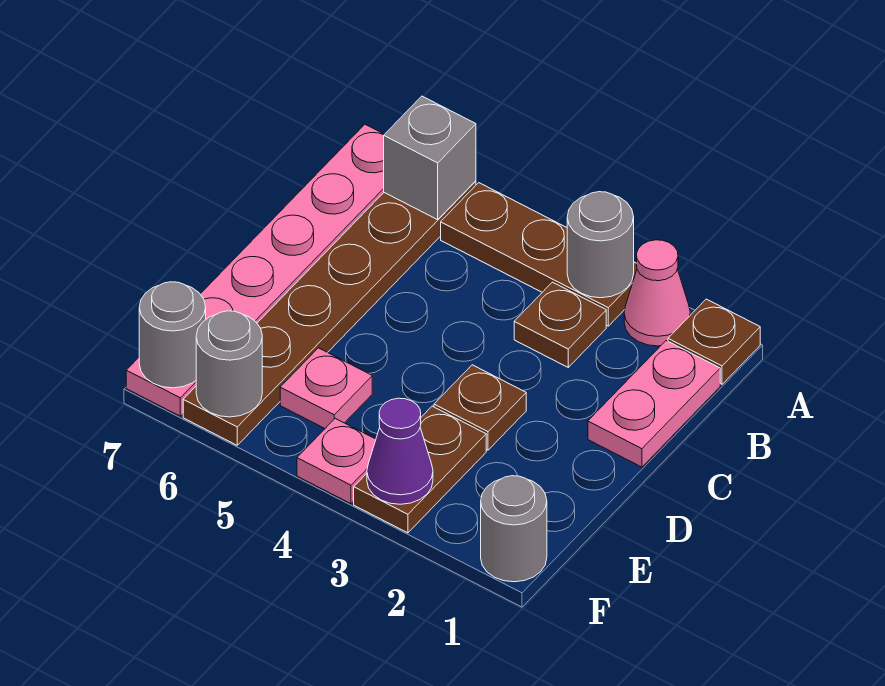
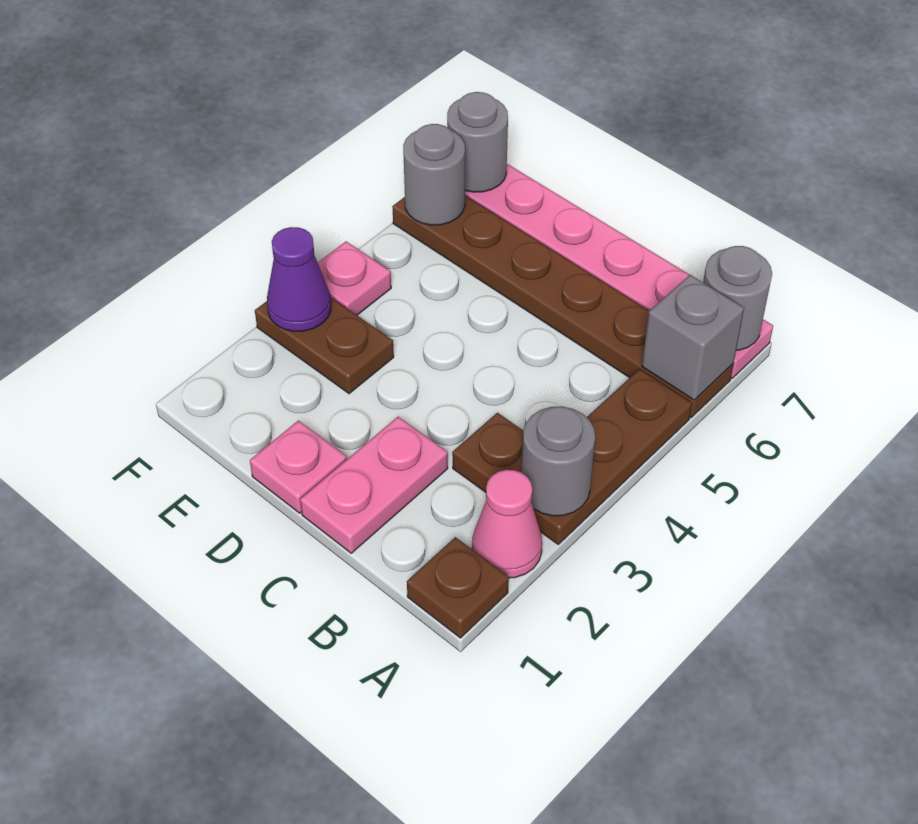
pink 1x2 plate [588,341,720,467] -> pink 1x2 plate turned to [300,417,448,553]
brown 1x1 plate [434,365,526,450] -> none
pink 1x1 plate [280,348,372,428] -> pink 1x1 plate moved to [250,421,347,513]
grey 1x1 round brick [481,476,547,582] -> grey 1x1 round brick moved to [703,246,772,350]

